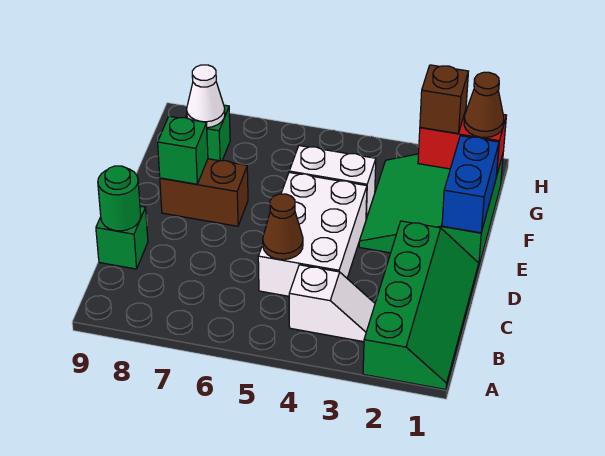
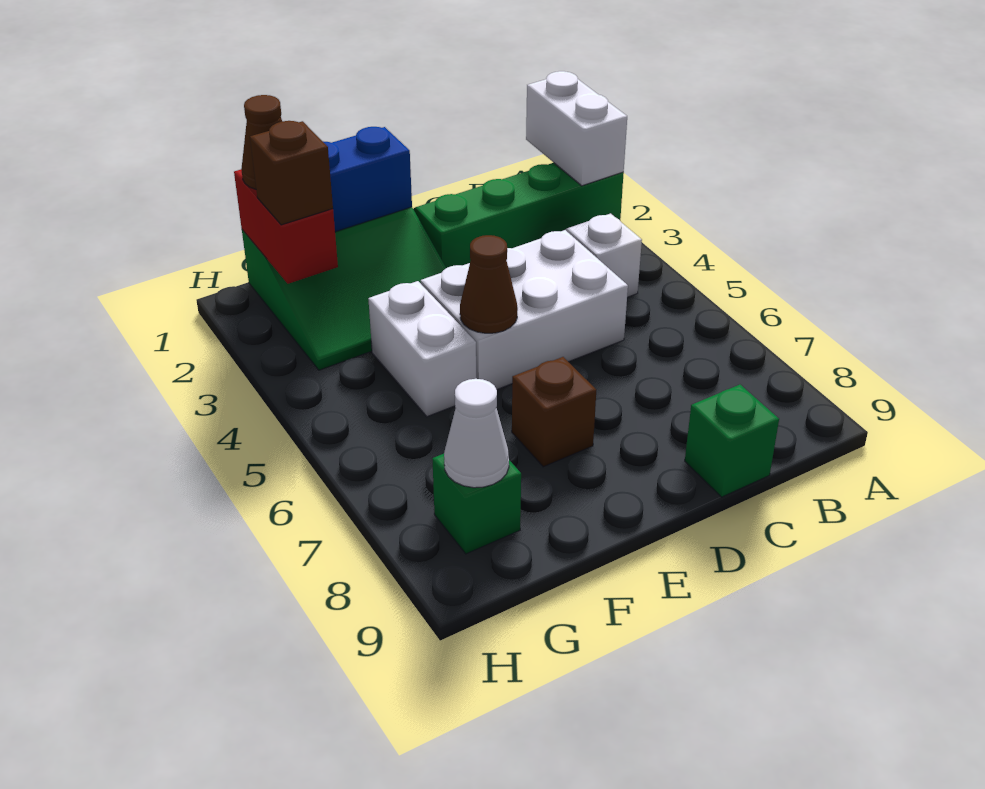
none -> white 1x2 brick [526,71,627,186]
brown 1x1 cone [263,194,303,260] -> brown 1x1 cone moved to [460,235,518,333]
green 1x1 round brick [98,166,141,231] -> none
brown 1x2 brick [160,159,248,226] -> brown 1x1 brick [512,357,596,467]
green 1x1 brick [158,116,208,184] -> none

